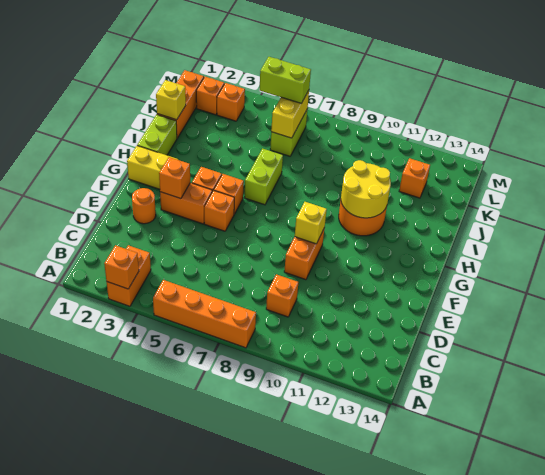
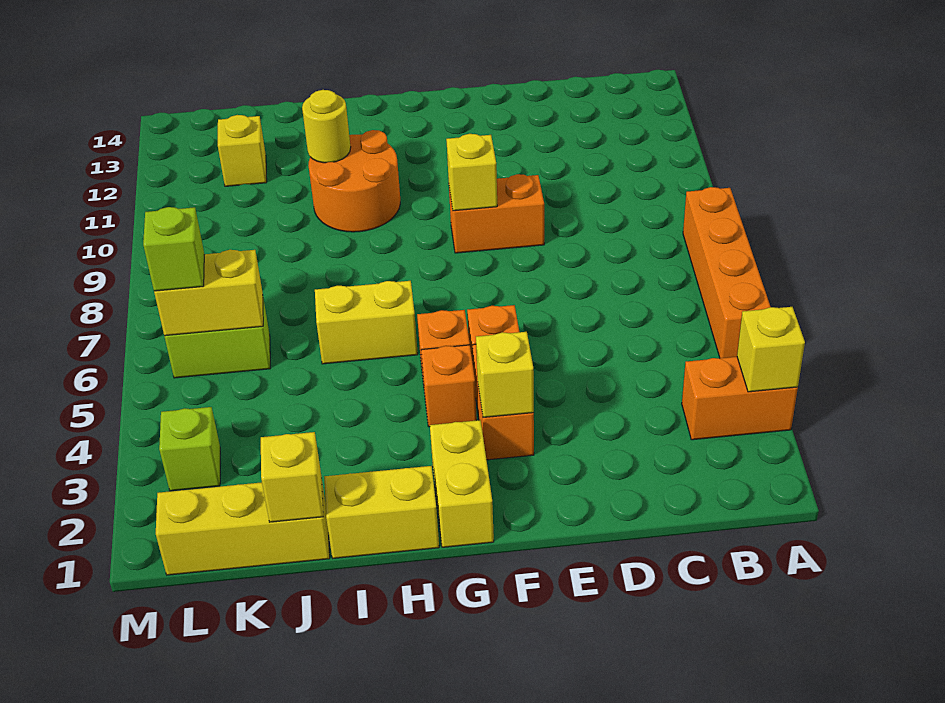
orange 1x1 brick [104,245,139,289] -> yellow 1x1 brick [737,307,805,392]
orange 1x1 brick [266,274,298,317] -> none
orange 1x1 round brick [132,188,156,224] -> none
orange 1x1 brick [159,157,190,199] -> yellow 1x1 brick [476,332,534,417]
lime 1x2 brick [137,115,177,155] -> yellow 1x2 brick [324,466,439,558]
lime 1x2 brick [245,149,283,205] -> yellow 1x2 brick [315,281,418,364]
yellow 2x2 round brick [341,160,391,218] -> yellow 1x1 round brick [302,90,351,163]
orange 1x3 brick [157,70,204,138] -> yellow 1x3 brick [156,477,330,575]
orange 1x1 brick [399,158,430,198] -> yellow 1x1 brick [218,115,267,186]
orange 1x1 brick [196,77,224,115] -> none
orange 1x1 brick [217,83,245,121] -> lime 1x1 brick [159,407,220,491]
lime 1x2 brick [259,57,311,103] -> lime 1x1 brick [143,207,204,291]

